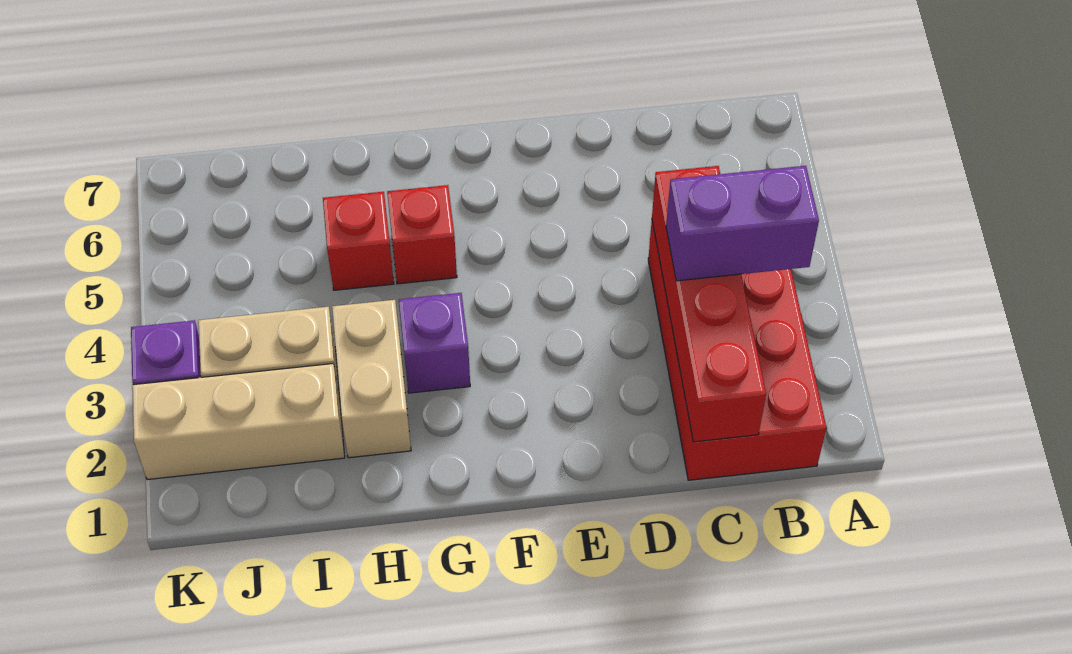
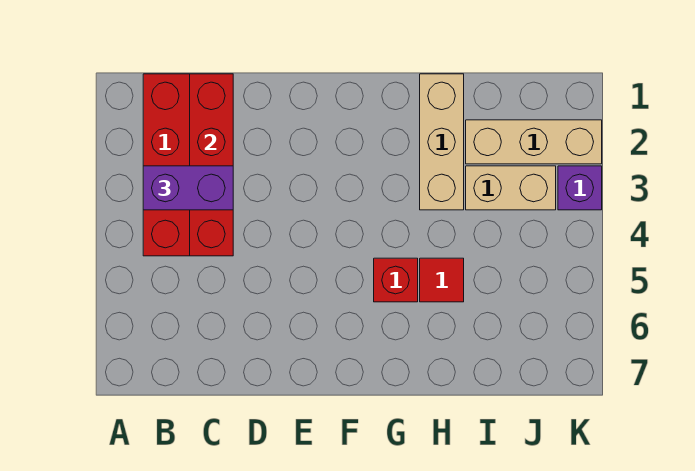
purple 1x1 brick [399,293,470,393] -> none
tan 1x2 brick [332,300,411,458] -> tan 1x3 brick [420,74,464,210]
red 1x1 brick [323,192,394,290] -> red 1x1 tile [420,258,464,302]

